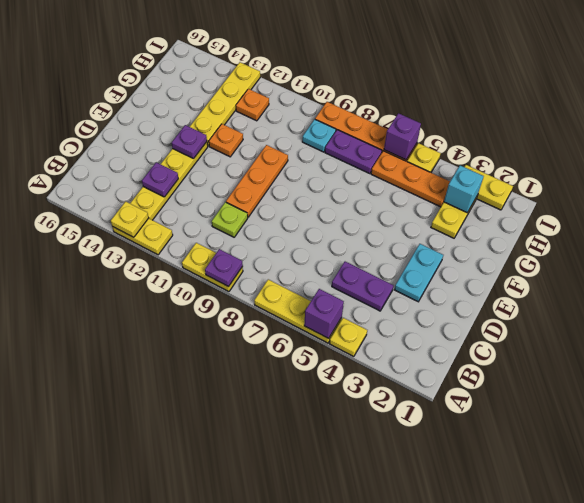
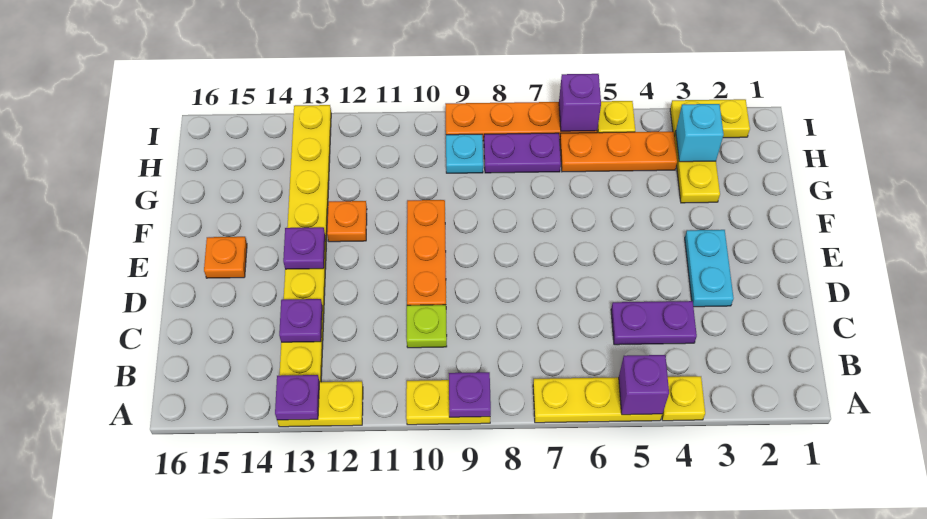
yellow 1x1 plate [111,201,149,237] -> purple 1x1 plate [275,375,319,420]
orange 1x1 plate [236,89,269,121] -> orange 1x1 plate moved to [204,237,247,278]

